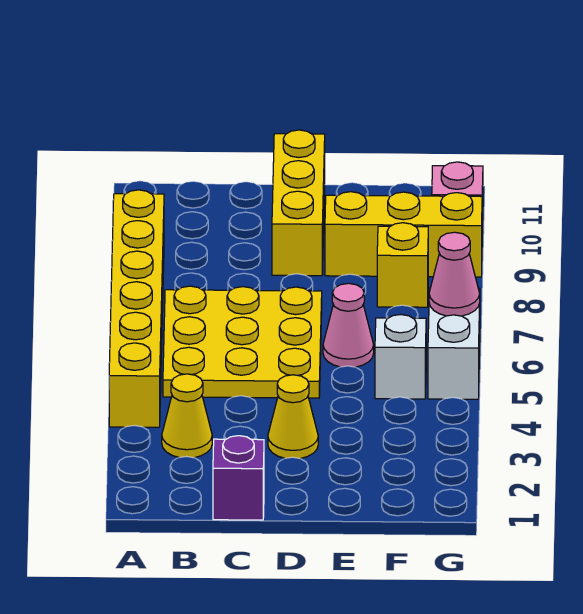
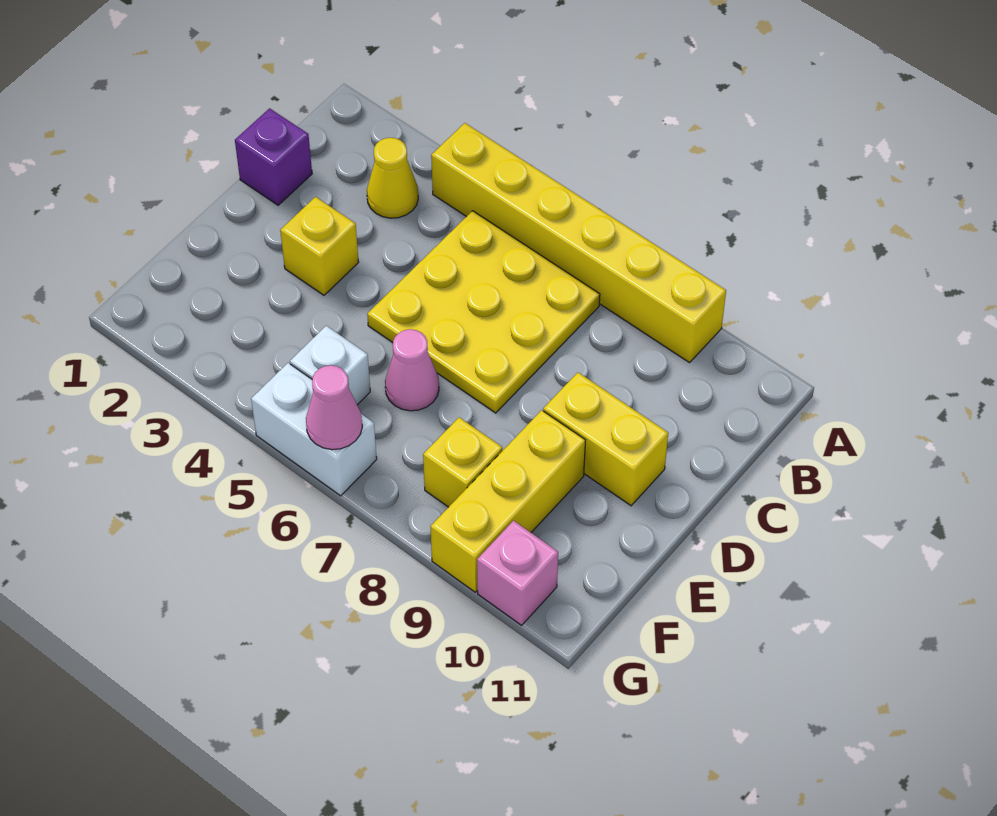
yellow 1x1 cone [268,375,318,459] -> yellow 1x1 brick [280,197,359,295]
yellow 1x3 brick [272,130,325,276] -> yellow 1x2 brick [543,373,668,506]

